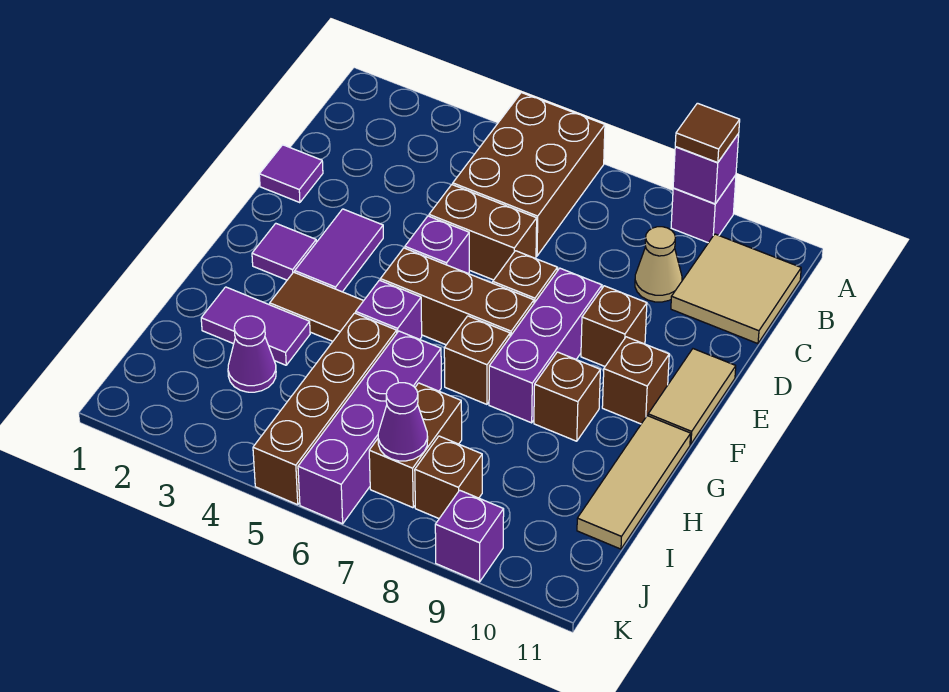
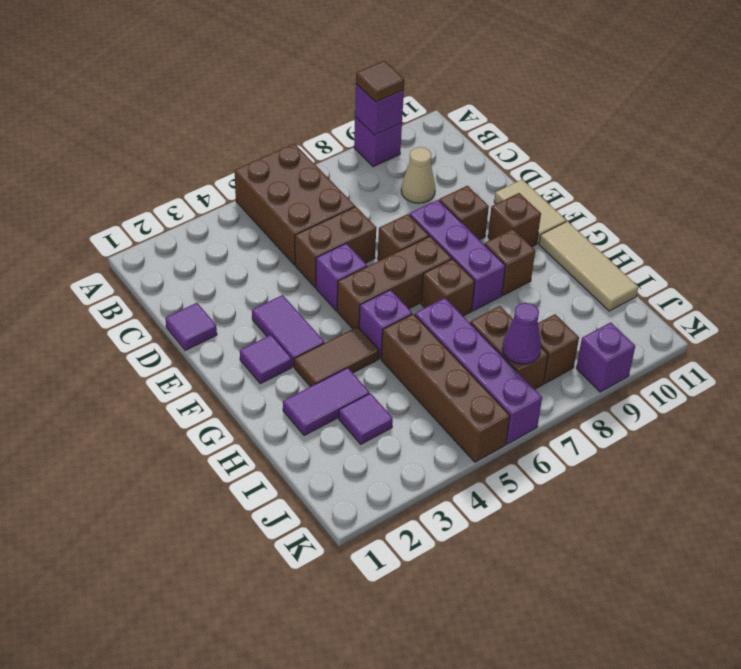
tan 2x2 tile [671,234,801,344] -> none
purple 1x1 cone [228,316,276,392] -> purple 1x1 tile [339,393,393,444]

